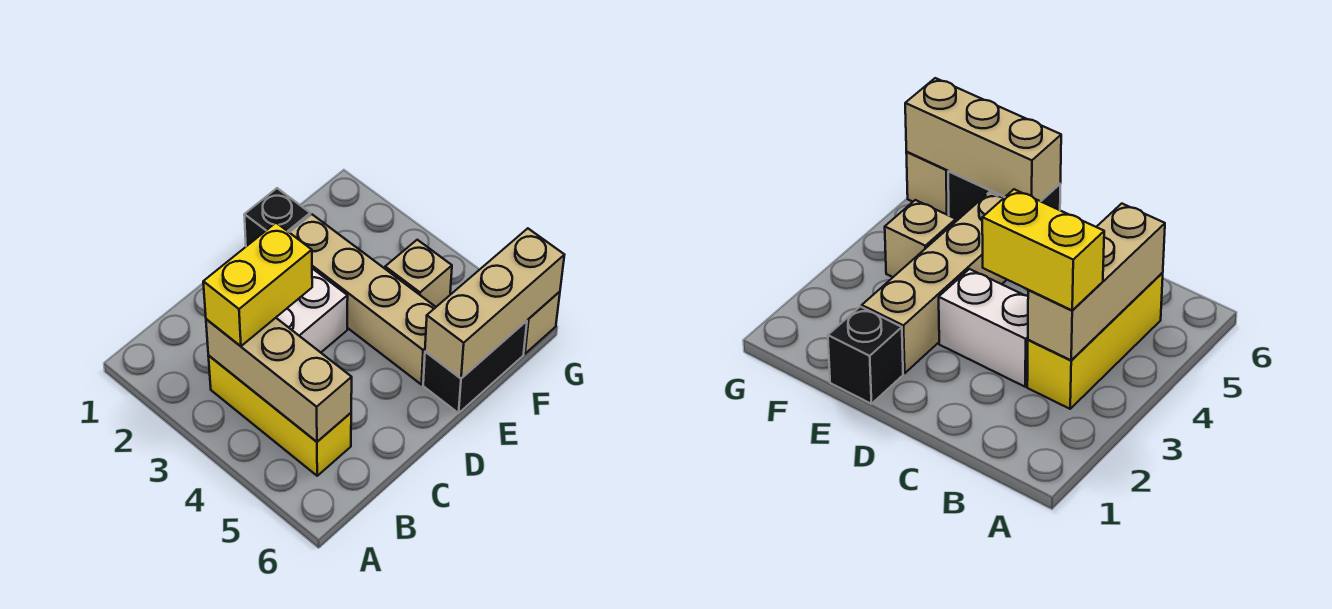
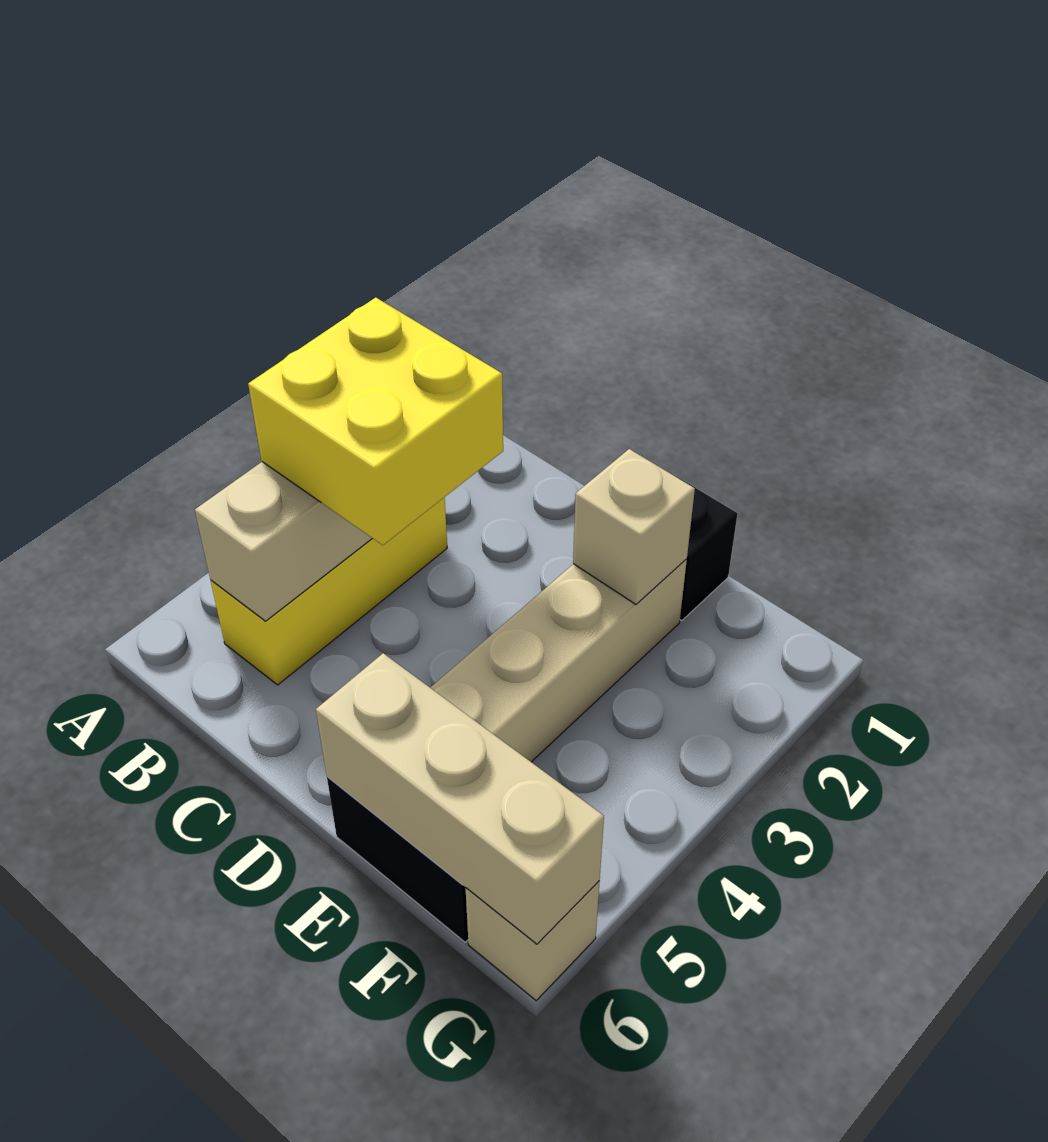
yellow 1x2 brick [203,223,312,346] -> yellow 2x2 brick [248,298,503,545]
white 1x2 brick [276,269,348,352] -> none
tan 1x1 brick [385,240,452,307] -> tan 1x1 brick moved to [573,449,695,604]

